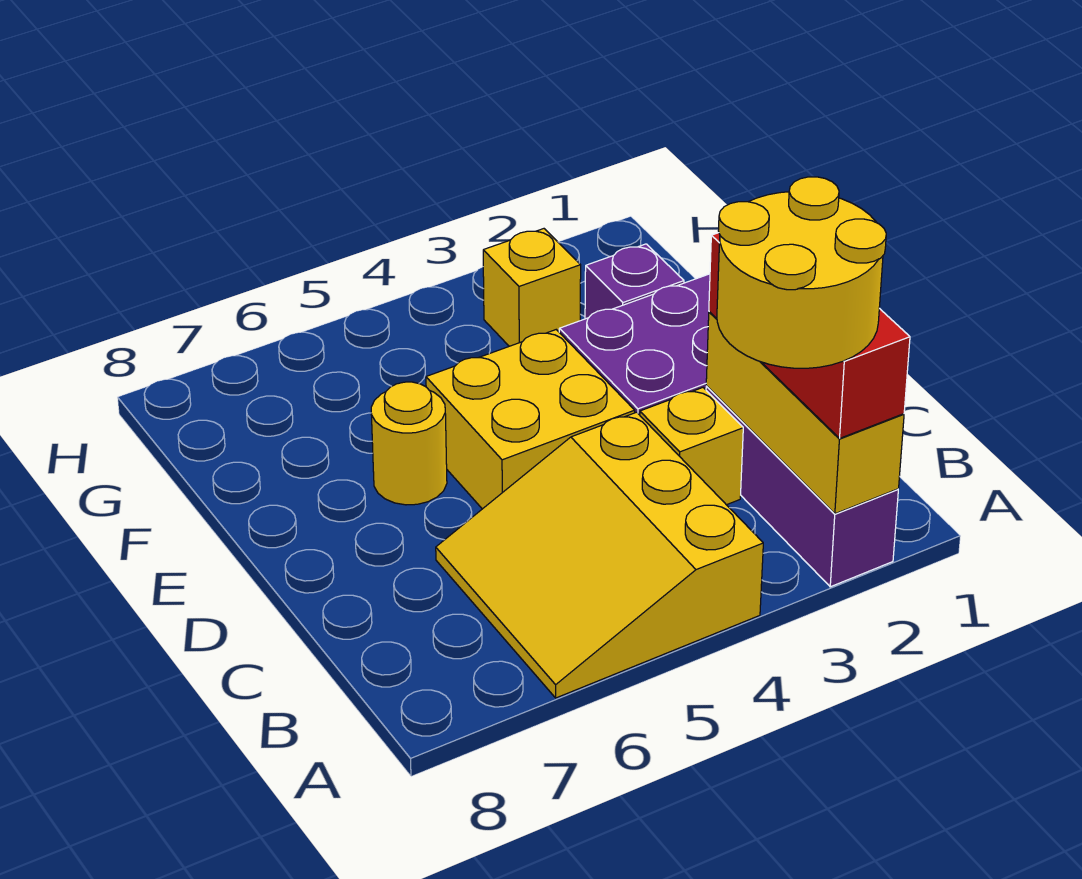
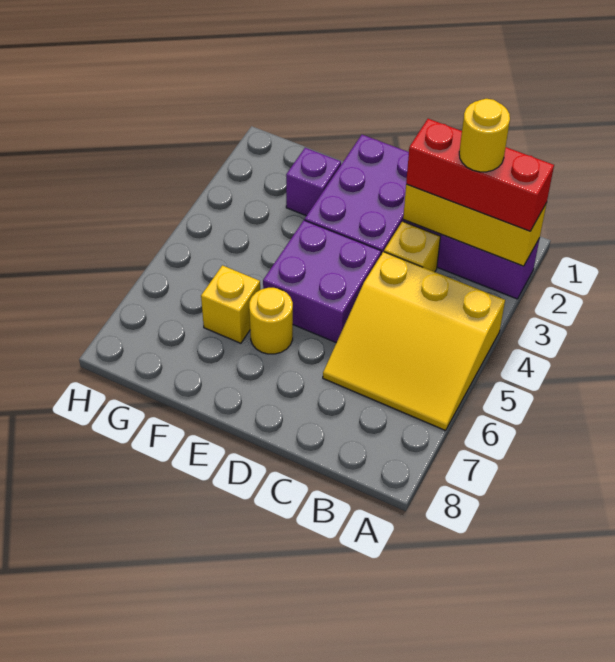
yellow 2x2 round brick [717,177,886,368] -> yellow 1x1 round brick [459,99,510,172]
yellow 2x2 brick [426,330,635,509] -> purple 2x2 brick [263,220,381,343]
yellow 1x1 brick [483,229,581,346] -> yellow 1x1 brick moved to [201,265,260,343]

